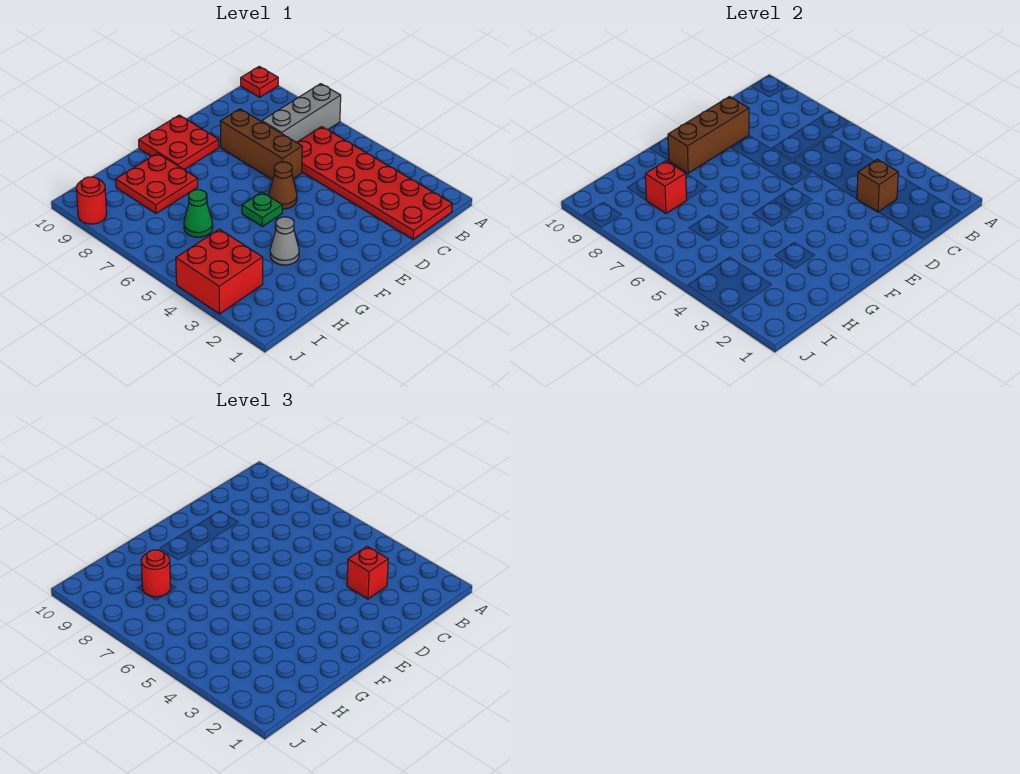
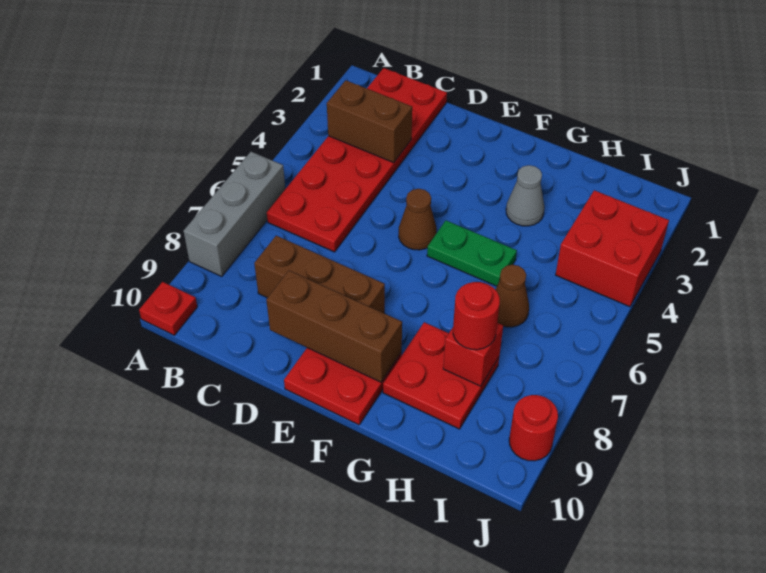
grey 1x3 brick [262,84,341,143] -> grey 1x3 brick turned to [184,152,285,276]
brown 1x1 brick [857,159,898,212] -> brown 1x2 brick [327,80,412,163]
red 1x1 brick [347,546,388,599] -> none
brown 1x3 brick [220,109,302,180] -> brown 1x3 brick turned to [254,236,385,313]
green 1x1 plate [242,192,282,227] -> green 1x2 plate [427,221,517,286]
green 1x1 cone [184,190,213,237] -> brown 1x1 cone [495,265,529,327]

